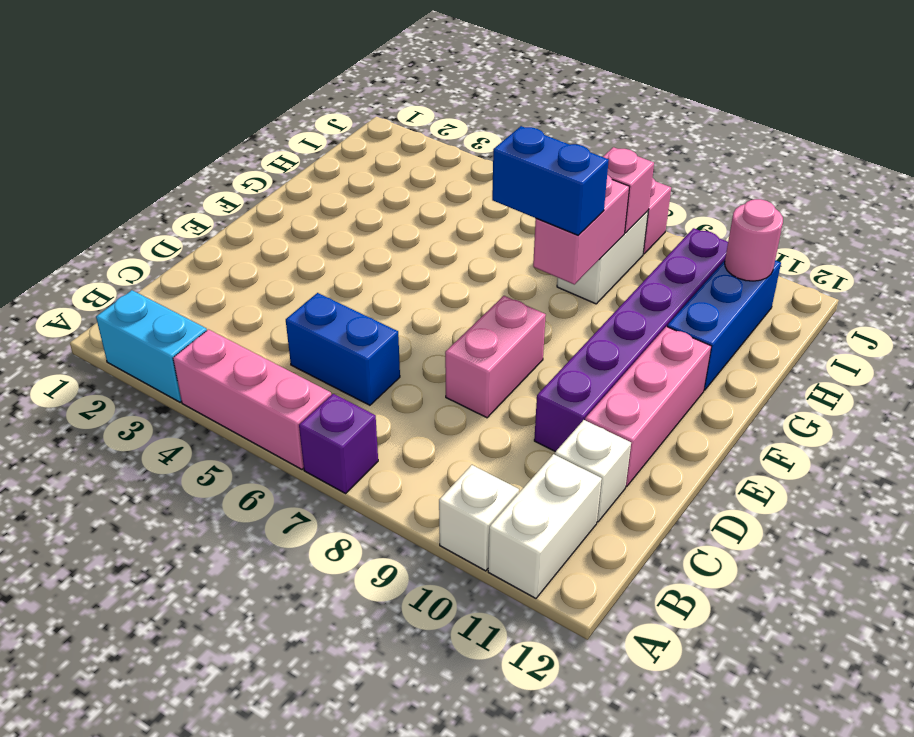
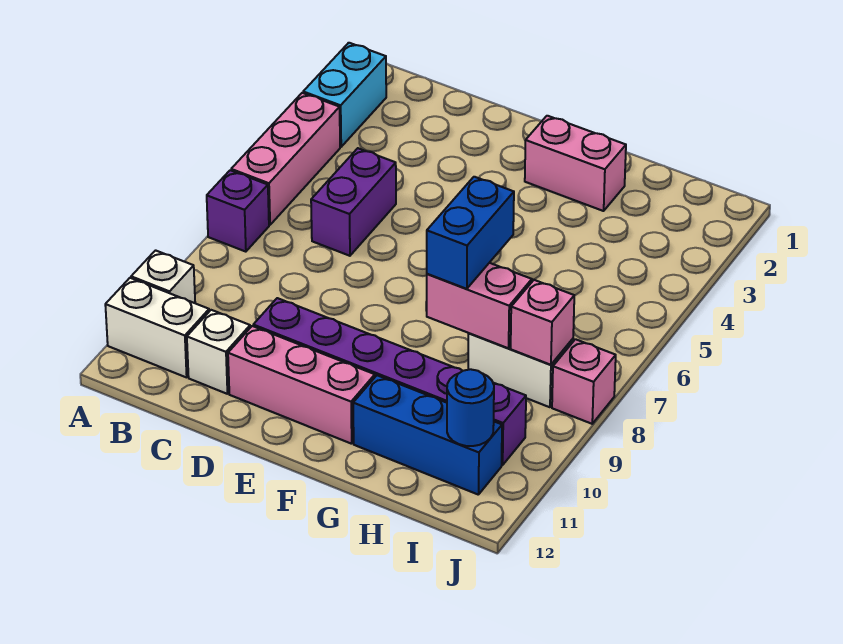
blue 1x2 brick [286,293,400,405] -> purple 1x2 brick [311,148,396,256]
pink 1x2 brick [445,296,546,418] -> pink 1x2 brick moved to [525,116,626,211]
pink 1x1 round brick [725,199,783,281] -> blue 1x1 round brick [447,369,494,446]

